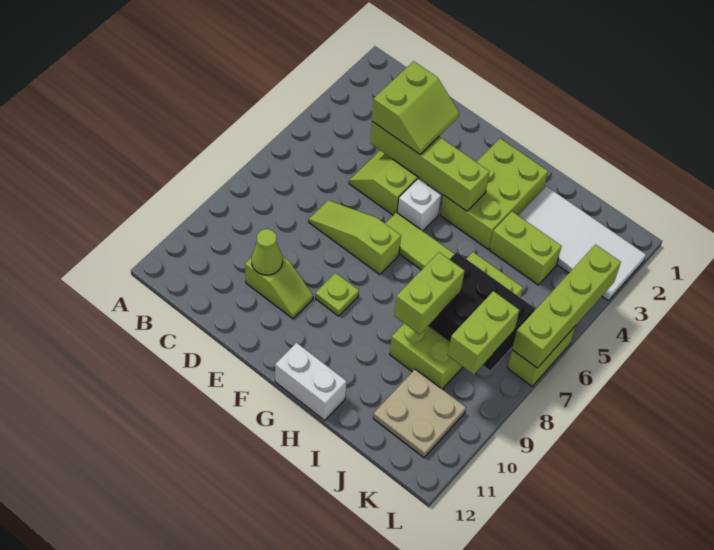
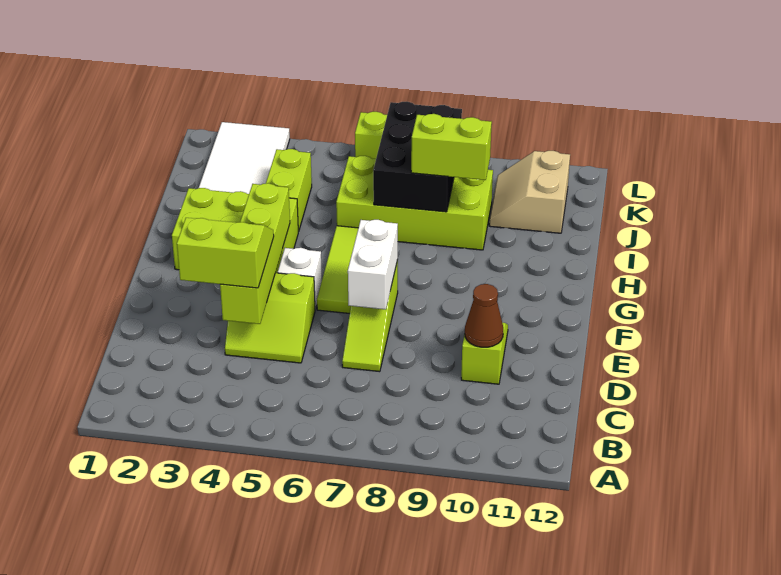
lime 1x1 cone [251,229,283,275] -> brown 1x1 cone [465,284,503,347]
lime 1x1 plate [315,273,359,316] -> none
white 1x2 brick [275,343,347,420] -> white 1x2 brick moved to [348,220,398,309]
tan 2x2 plate [373,369,466,458] -> tan 2x2 slope [489,151,570,233]
lime 1x2 brick [448,291,519,374] -> none
lime 1x4 brick [512,245,621,368] -> none

